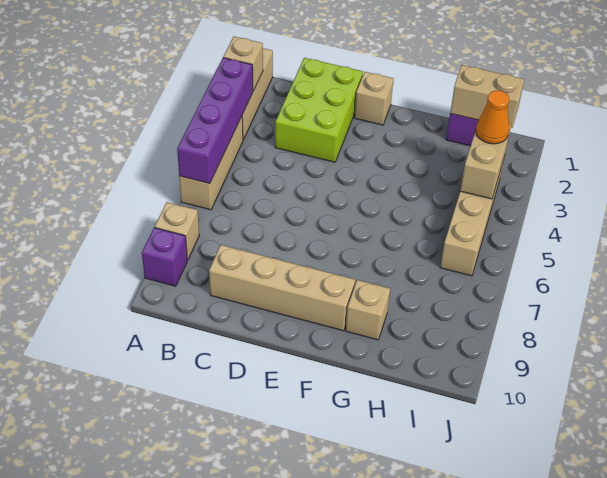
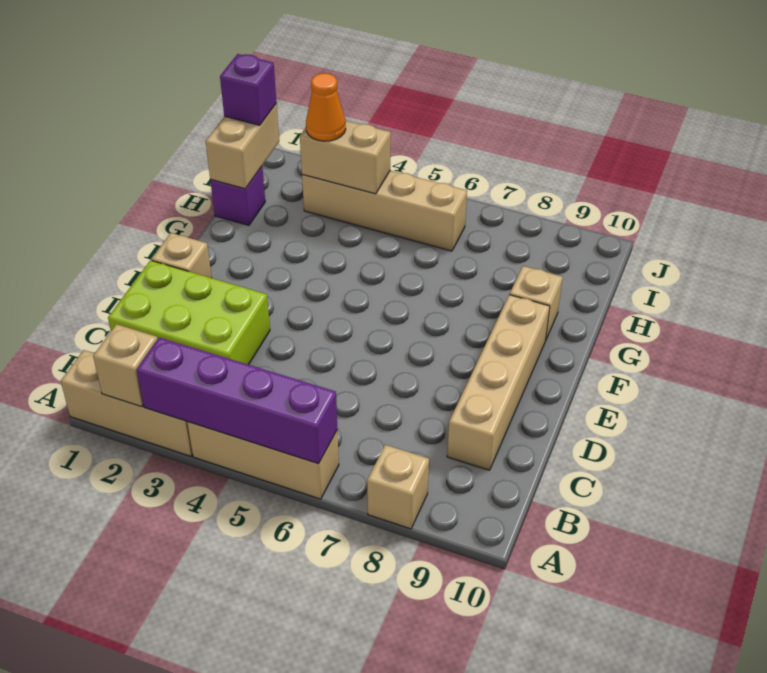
purple 1x1 brick [142,228,187,286] -> purple 1x1 brick moved to [220,54,277,125]

